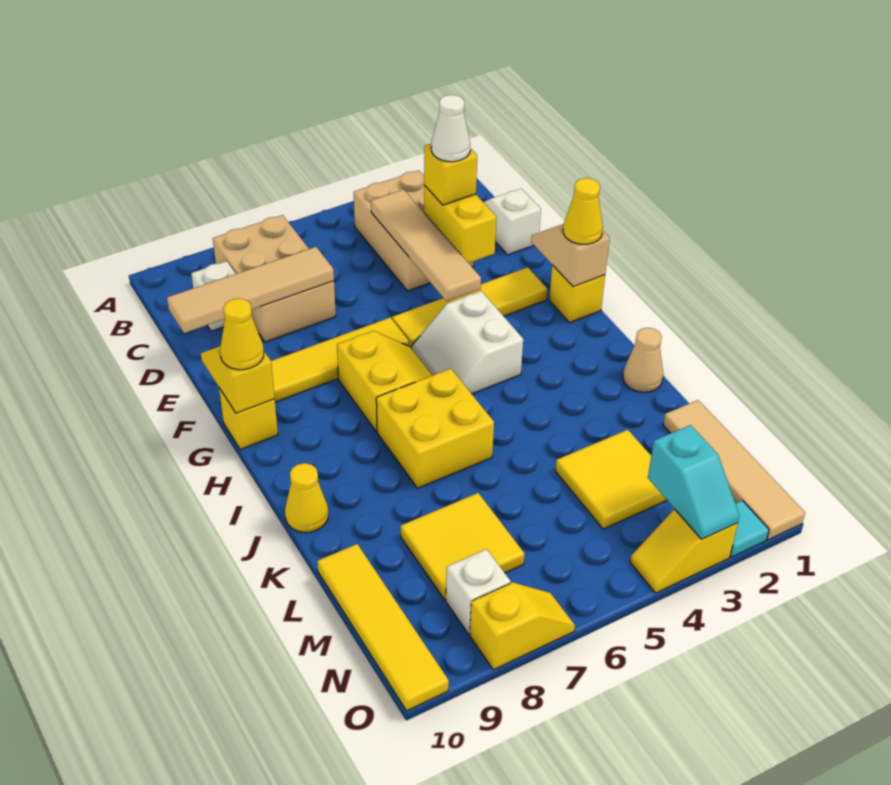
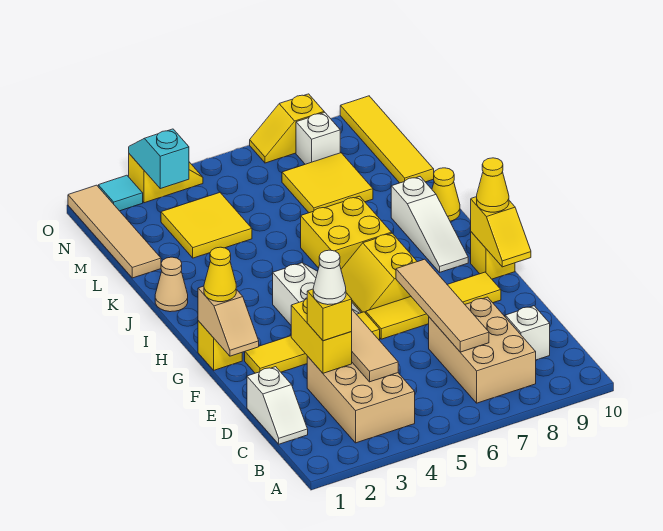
tan 1x4 tile [167,247,334,333] -> tan 1x4 tile turned to [396,259,489,352]
none -> white 1x3 slope [391,177,468,272]

